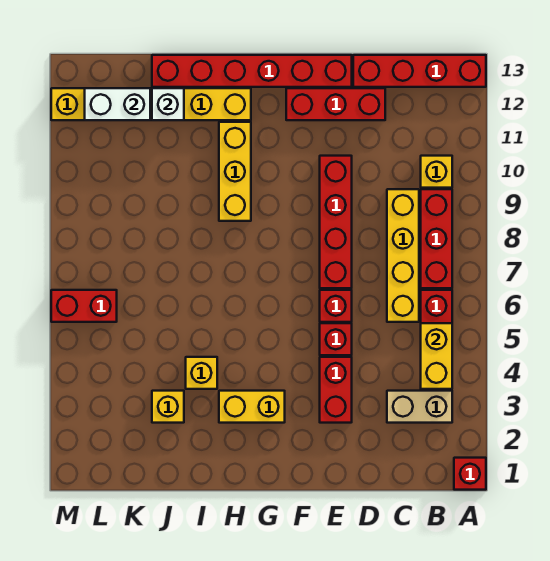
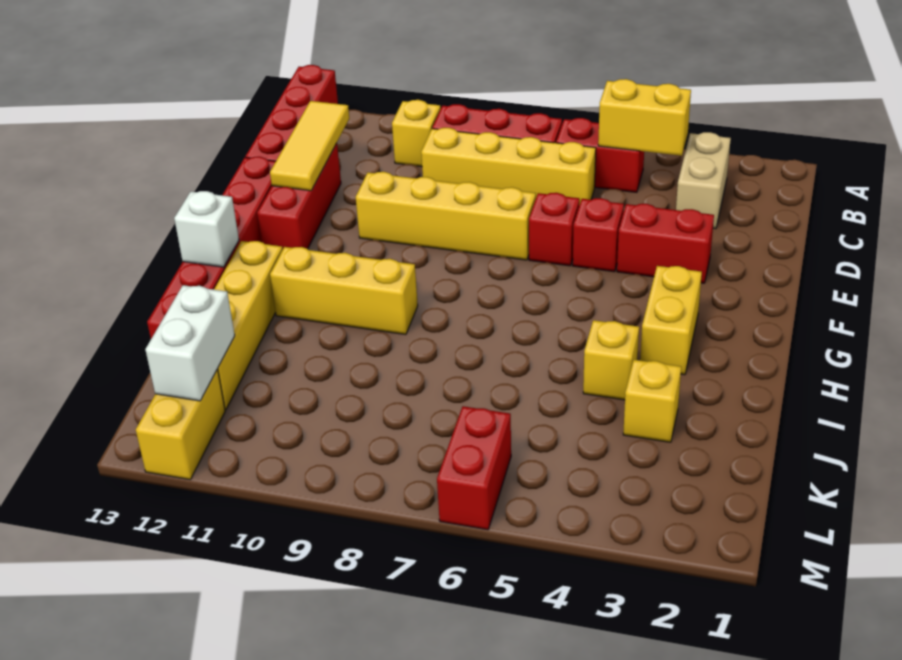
red 1x1 brick [454,458,486,490] -> none
none -> yellow 1x3 tile [270,101,349,191]
red 1x4 brick [320,156,352,288] -> yellow 1x4 brick [356,172,536,260]
white 1x1 brick [152,88,184,120] -> white 1x1 brick moved to [174,191,239,267]

